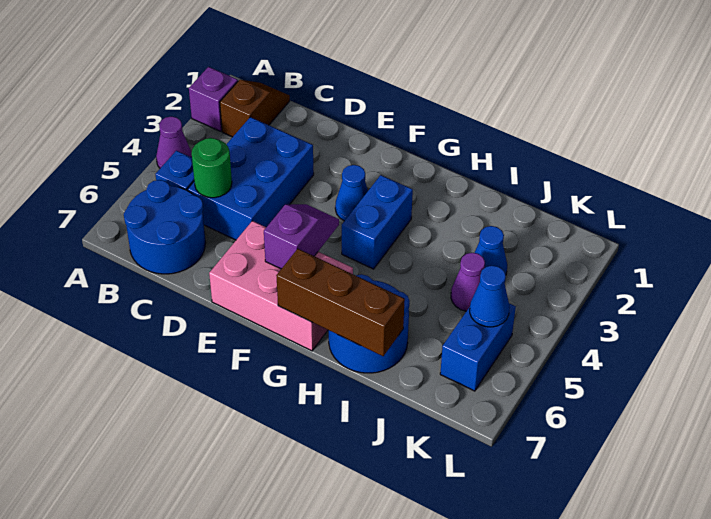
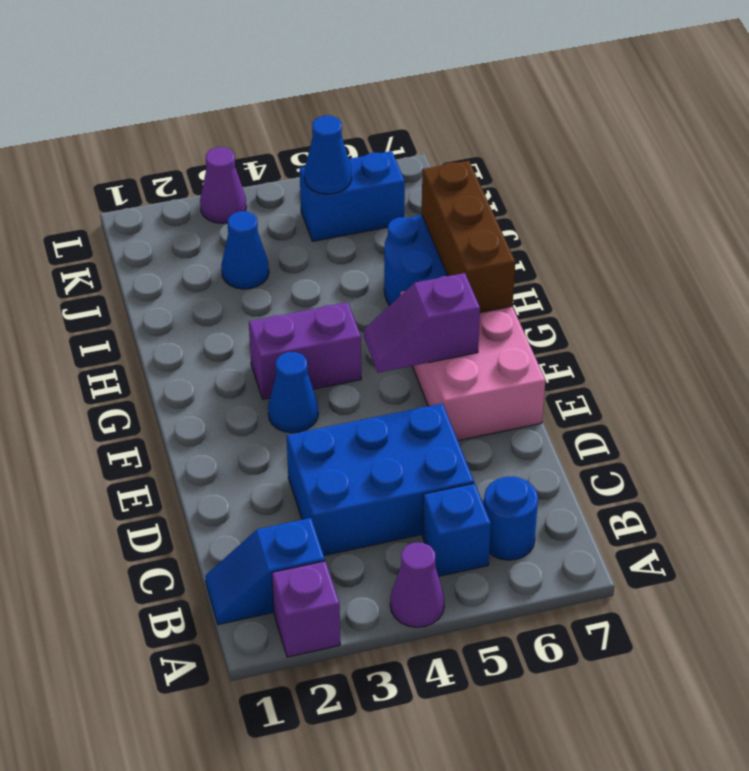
brown 1x2 slope [220,80,290,137] -> blue 1x2 slope [205,518,325,625]
blue 2x2 round brick [124,180,206,274] -> blue 1x1 round brick [484,477,538,560]
green 1x1 round brick [192,138,232,198] -> none
blue 1x2 brick [342,175,413,269] -> purple 1x2 brick [249,302,361,399]
purple 1x1 cone [451,253,485,311] -> purple 1x1 cone moved to [200,147,246,223]

